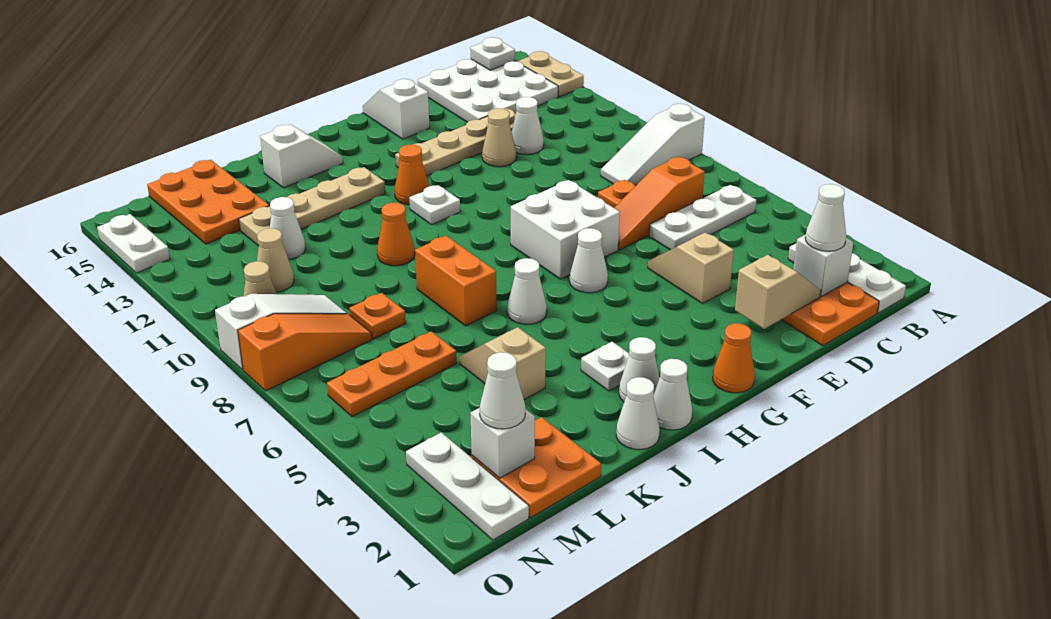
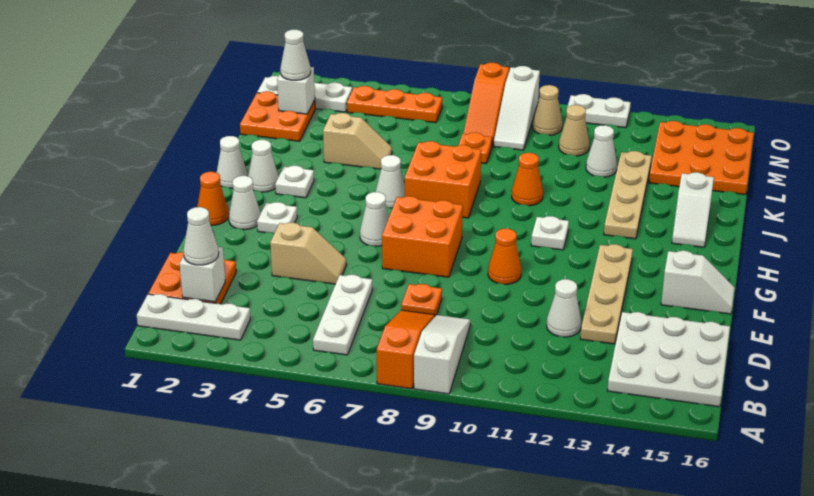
tan 1x2 plate [517,51,584,97] -> none
white 1x1 plate [470,37,515,70] -> white 1x1 plate moved to [257,202,297,233]
orange 1x3 slope [614,157,705,250] -> orange 1x3 slope moved to [377,310,435,389]
tan 1x2 slope [735,255,821,329] -> none
tan 1x1 cone [482,108,516,167] -> none
white 2x2 brick [511,180,620,279] -> orange 2x2 brick [382,196,463,277]
orange 1x1 cone [395,144,429,205] -> orange 1x1 cone moved to [488,229,521,284]
white 1x1 cone [616,377,660,449] -> white 1x1 cone moved to [229,176,261,230]
orange 1x2 brick [415,236,497,326] -> orange 2x2 brick [405,141,481,218]
orange 1x3 plate [327,331,457,417] -> orange 1x3 plate turned to [347,86,442,123]
orange 2x3 plate [147,160,269,244] -> orange 3x3 plate [649,121,754,195]
white 1x2 plate [97,214,170,273] -> white 1x2 plate moved to [566,94,631,128]

